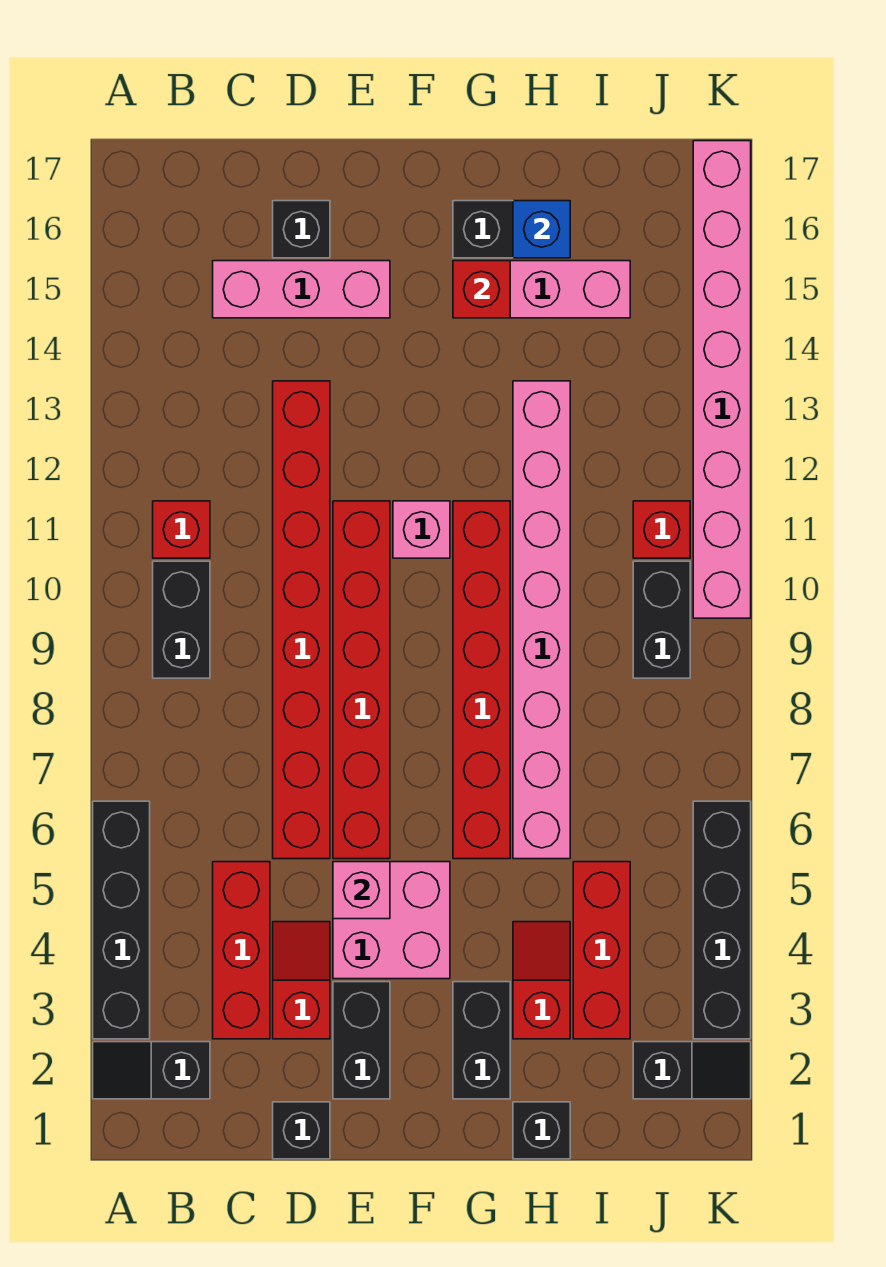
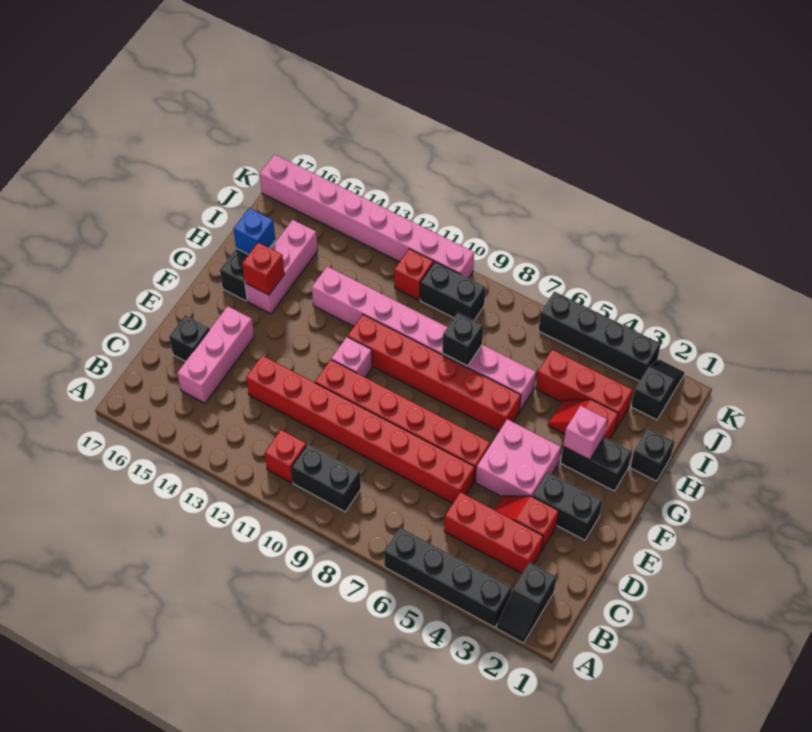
black 1x1 brick [273,1102,330,1159] -> black 1x1 brick moved to [442,313,483,366]
pink 1x1 brick [333,862,390,919] -> pink 1x1 brick moved to [563,406,607,460]

